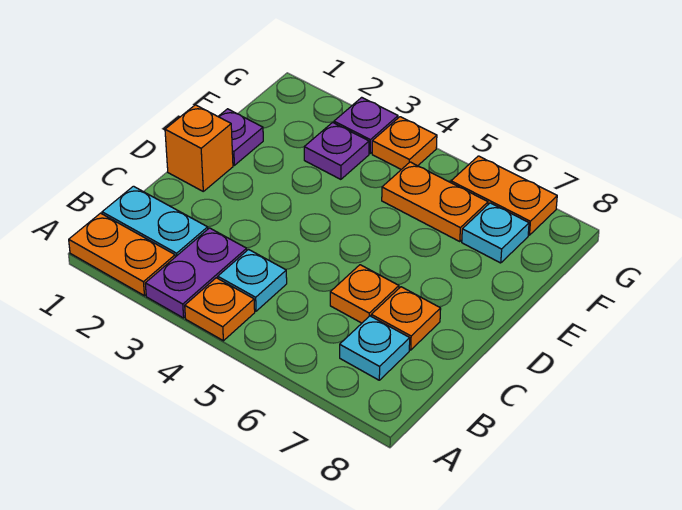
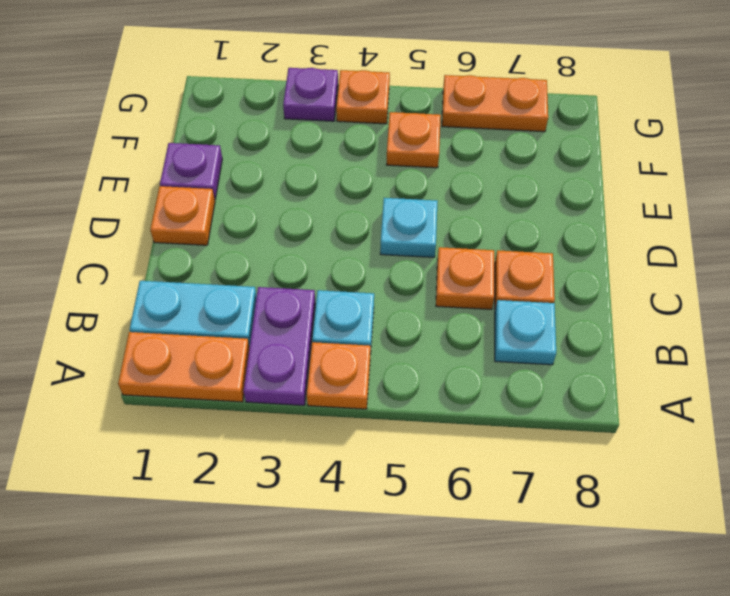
orange 1x1 brick [165,105,233,191] -> orange 1x1 plate [150,186,215,245]
purple 1x1 plate [304,122,369,179] -> none
orange 1x2 plate [382,162,488,242] -> orange 1x1 plate [387,112,441,168]
cyan 1x1 plate [462,203,529,263] -> cyan 1x1 plate moved to [380,198,438,257]

